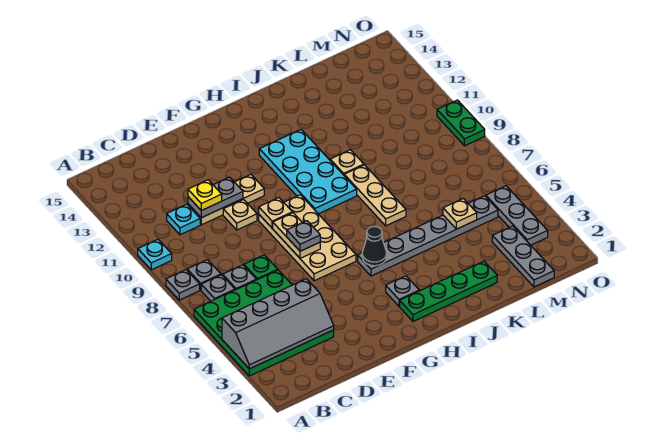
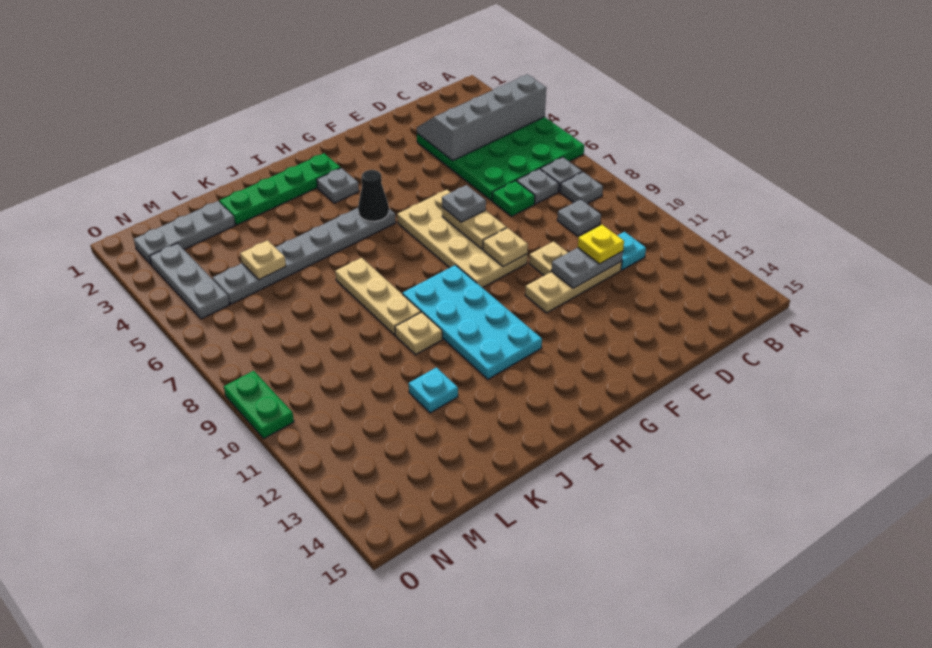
grey 1x1 plate [166,270,200,300] -> grey 1x1 plate moved to [557,199,601,236]
cyan 1x1 plate [138,239,172,270] -> cyan 1x1 plate moved to [409,367,458,413]
grey 1x3 plate [492,226,554,287] -> grey 1x3 plate turned to [134,201,235,264]

